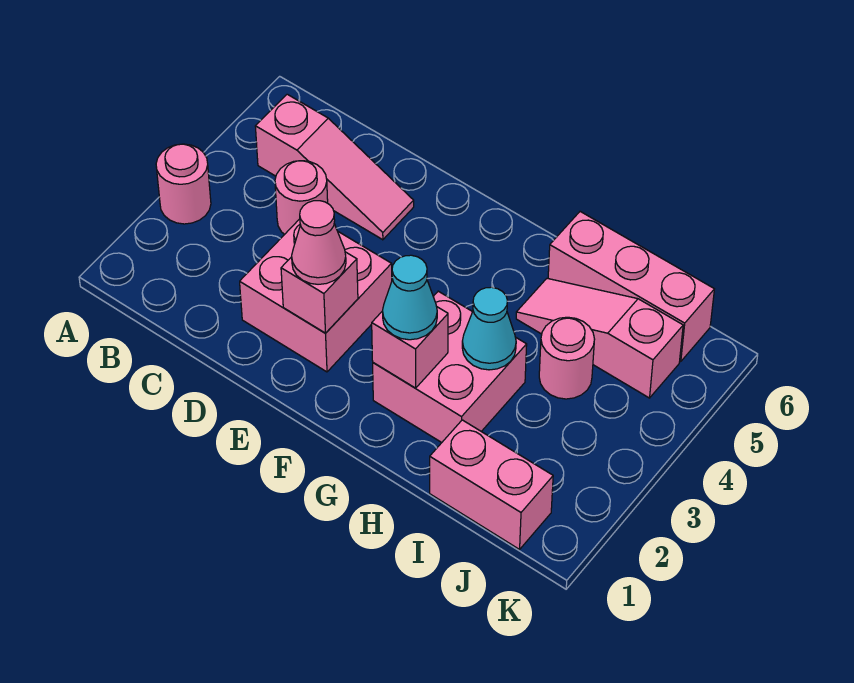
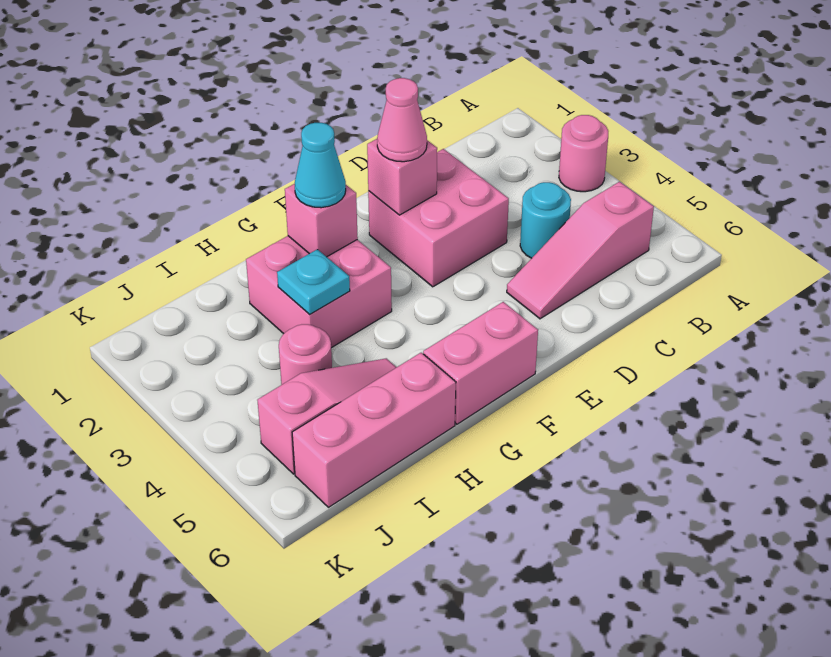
pink 1x1 round brick [275,161,328,234] -> cyan 1x1 round brick [520,182,571,258]
cyan 1x1 cone [462,287,516,370] -> cyan 1x1 plate [277,249,350,315]
pink 1x2 brick [430,420,553,549] -> pink 1x2 brick moved to [423,302,538,424]

